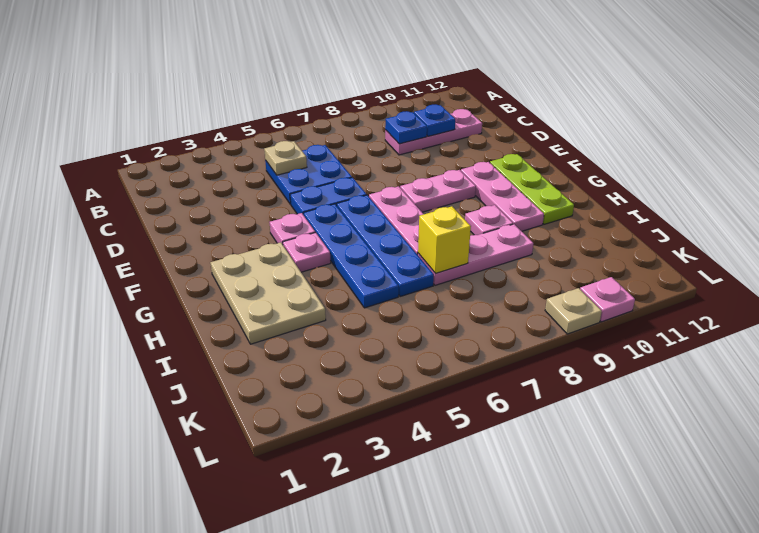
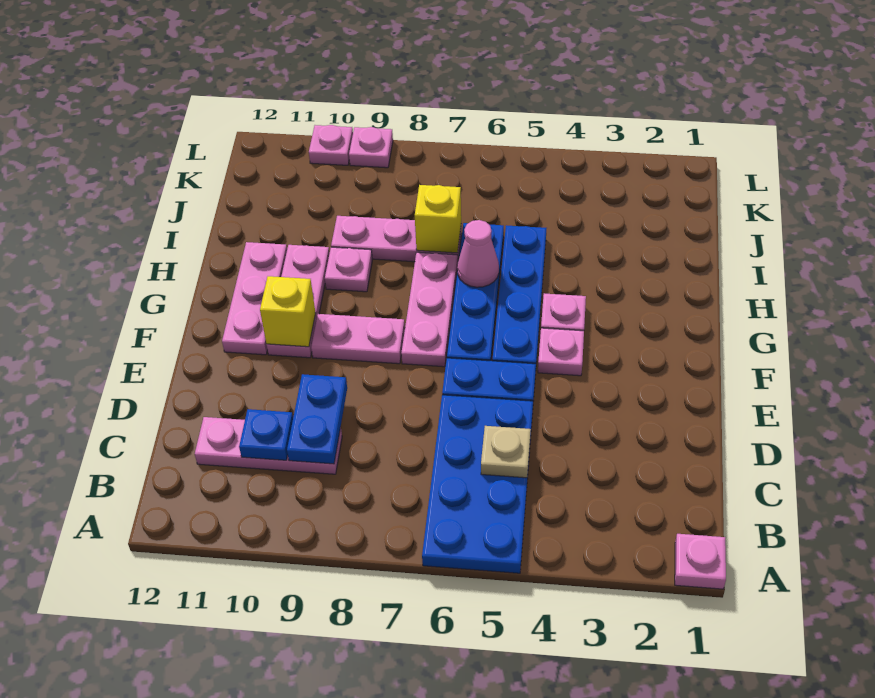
none -> pink 1x1 plate [675,534,726,589]
blue 2x2 plate [265,145,352,204] -> blue 2x4 plate [422,395,533,573]
blue 1x1 plate [385,111,427,144] -> blue 1x2 plate [287,374,347,464]
none -> yellow 1x1 brick [260,276,316,347]
lime 1x3 plate [490,154,574,224] -> pink 1x3 plate [222,242,287,355]
tan 2x3 plate [210,242,326,344] -> none
none -> pink 1x1 cone [457,220,499,287]
tan 1x1 plate [545,288,602,334] -> pink 1x1 plate [349,127,393,168]

